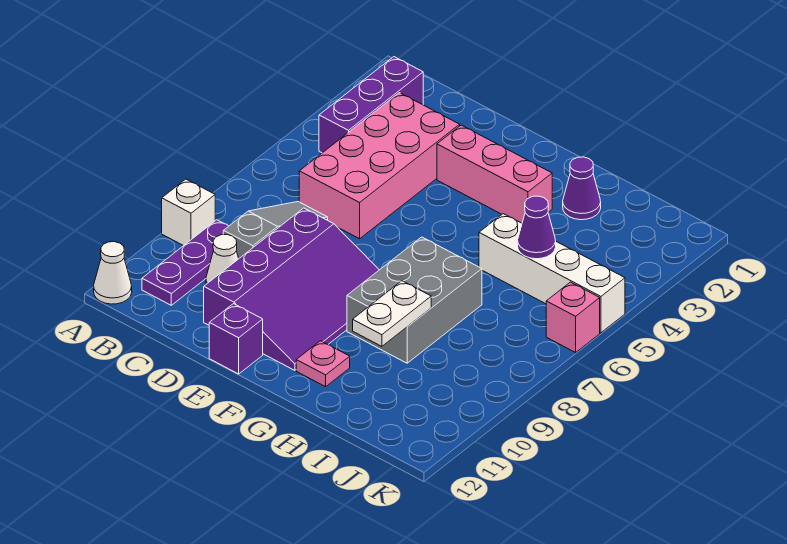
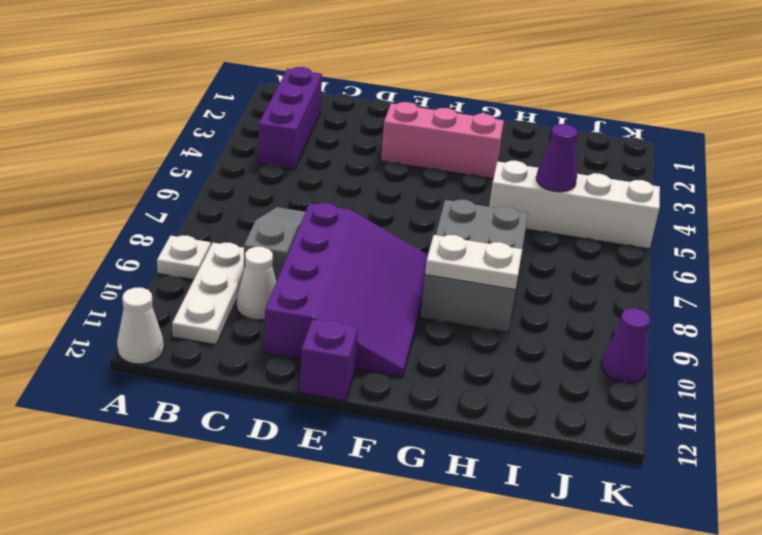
white 1x1 brick [162,179,215,246] -> white 1x1 plate [157,236,211,279]
purple 1x3 plate [142,220,228,305] -> white 1x3 plate [172,243,244,345]
pink 2x4 brick [299,93,460,239] -> none
pink 1x1 plate [296,341,350,387] -> none
purple 1x1 cone [563,157,601,220] -> purple 1x1 cone moved to [601,308,650,383]
white 1x2 plate [353,281,431,346] -> white 1x2 plate turned to [425,235,522,290]
pink 1x1 brick [546,282,600,352] -> none

